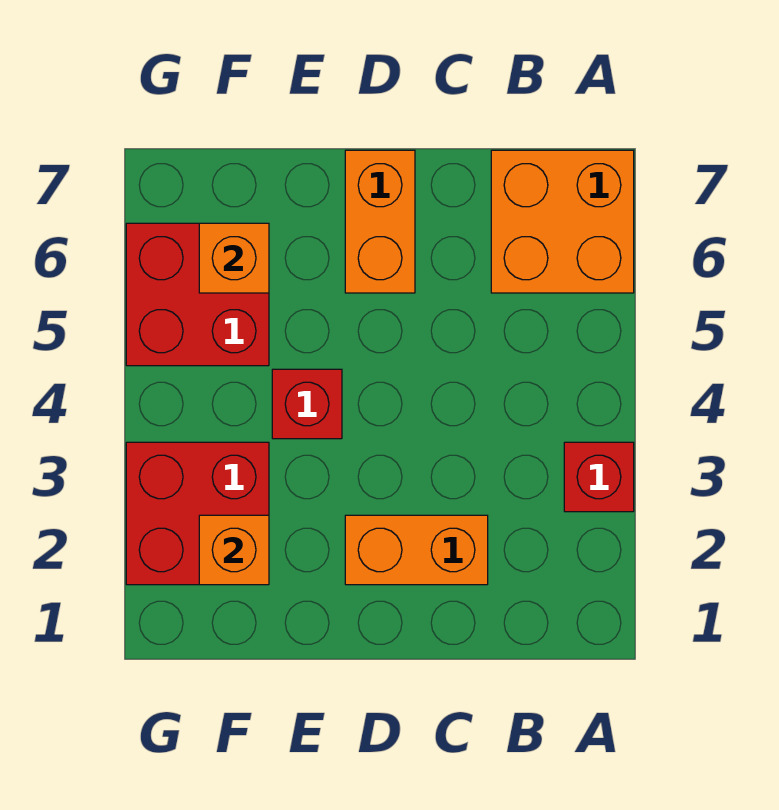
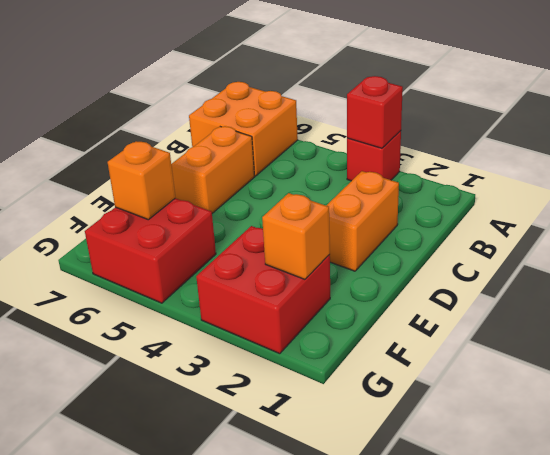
orange 1x2 brick [345,150,415,293] -> orange 1x2 brick turned to [171,126,254,213]
red 1x1 brick [272,369,342,439] -> red 1x1 brick moved to [347,76,403,148]

